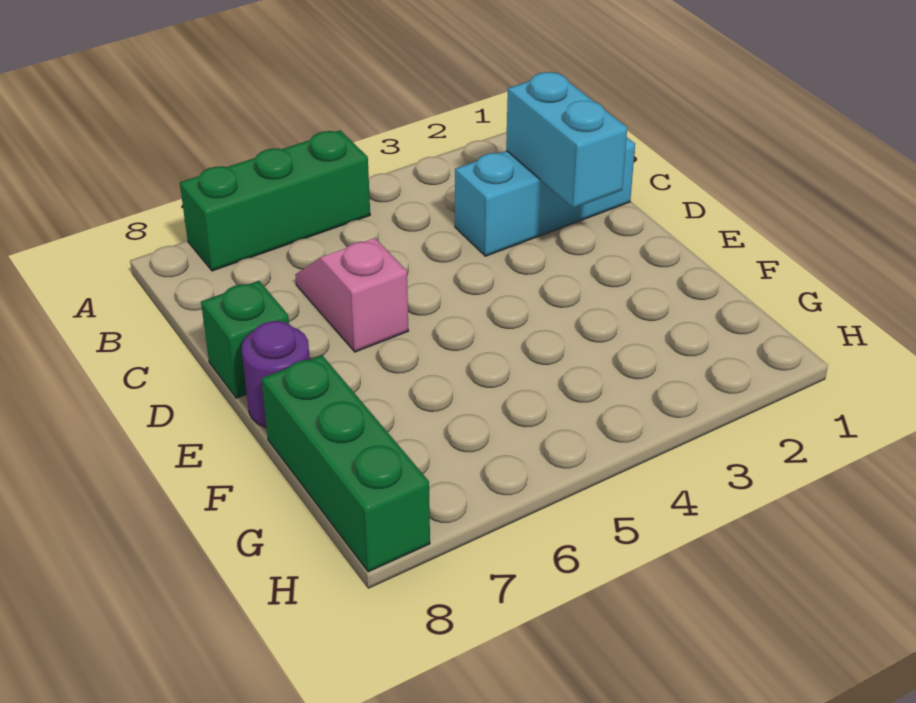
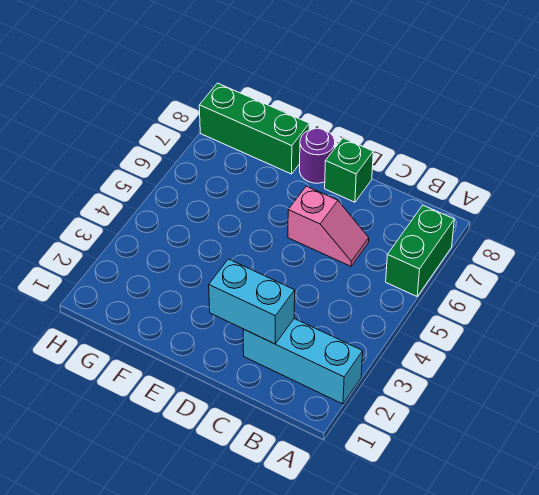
green 1x3 brick [180,130,370,271] -> green 1x2 brick [386,205,454,296]
cyan 1x3 brick [455,137,635,256] -> cyan 1x3 brick turned to [243,319,363,404]

